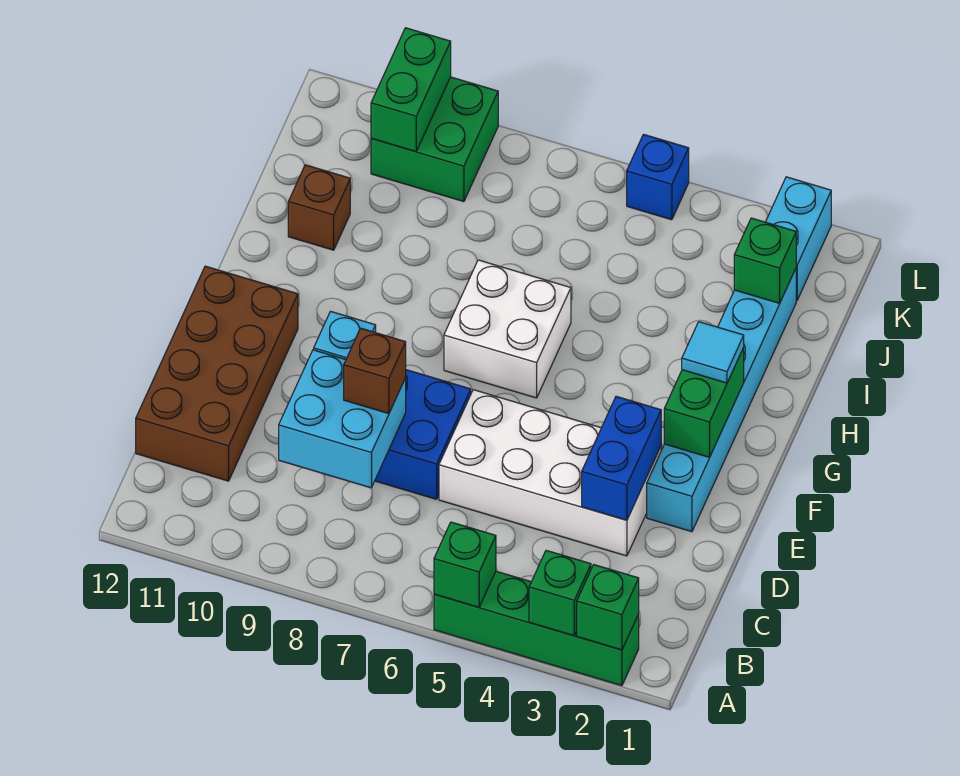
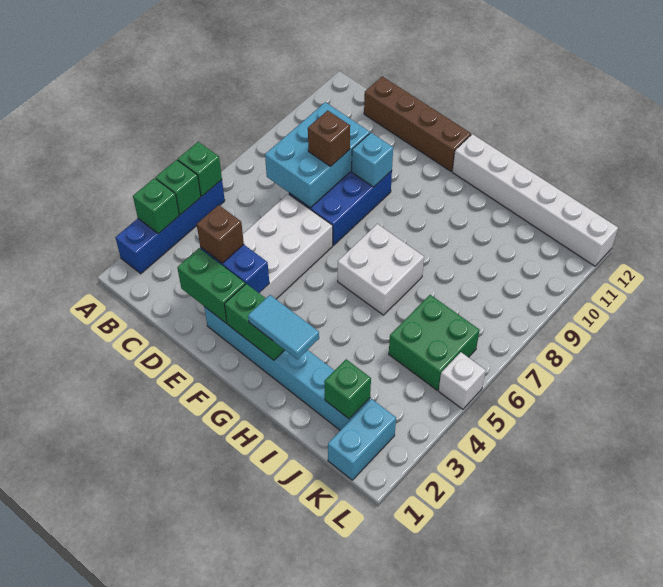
green 1x4 brick [434,571,639,686] -> blue 1x4 brick [115,180,225,274]
green 1x1 brick [577,565,639,650] -> green 1x1 brick moved to [155,160,201,215]
cyan 2x2 brick [279,350,406,488] -> cyan 2x3 brick [265,102,370,208]
brown 2x4 brick [136,266,298,481] -> brown 1x4 brick [364,76,471,171]
cyan 1x1 tile [682,322,744,383] -> cyan 1x2 tile [248,295,319,359]
none -> white 1x6 brick [452,134,618,266]
brown 1x1 brick [288,165,350,250] -> brown 1x1 brick moved to [197,205,244,263]
cyan 1x2 brick [766,177,831,301] -> cyan 1x2 brick turned to [328,399,396,480]
green 2x2 brick [371,77,498,202] -> green 2x2 brick moved to [389,295,480,390]
green 1x2 brick [371,28,451,152] -> green 1x2 brick moved to [177,248,245,323]
blue 1x1 brick [627,134,689,220] -> white 1x1 brick [439,352,486,409]

